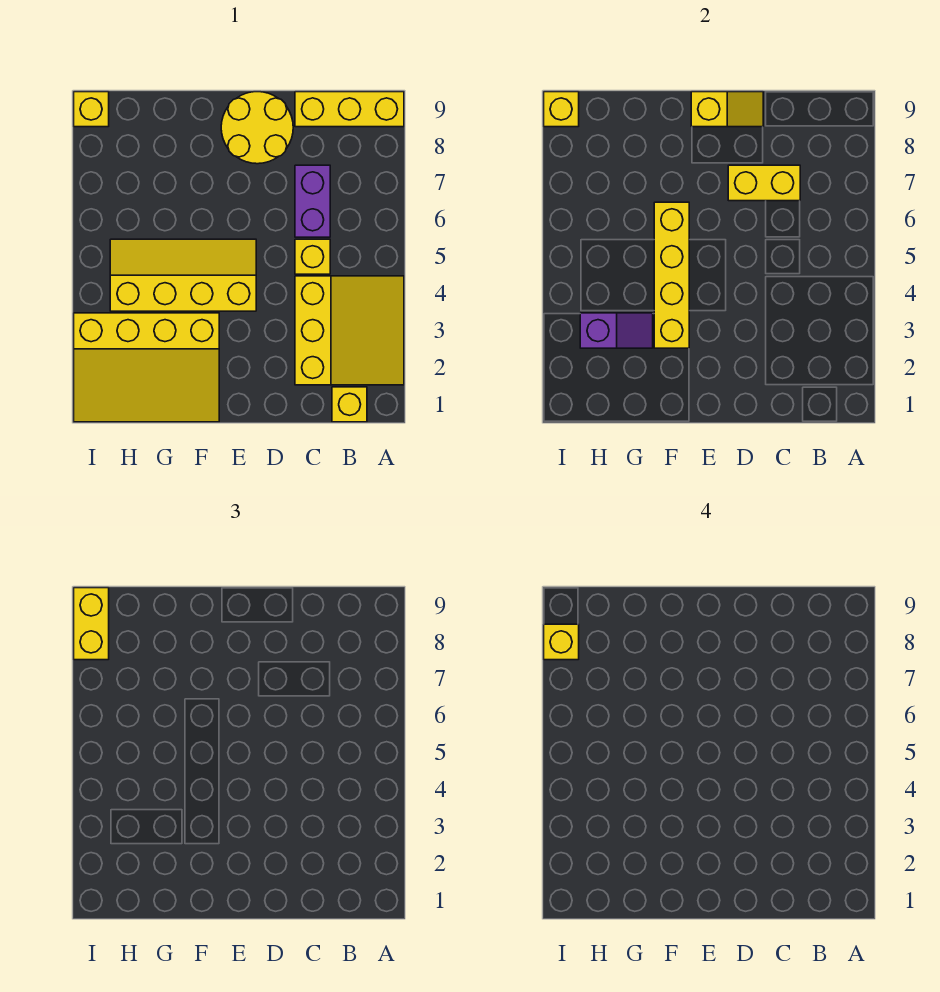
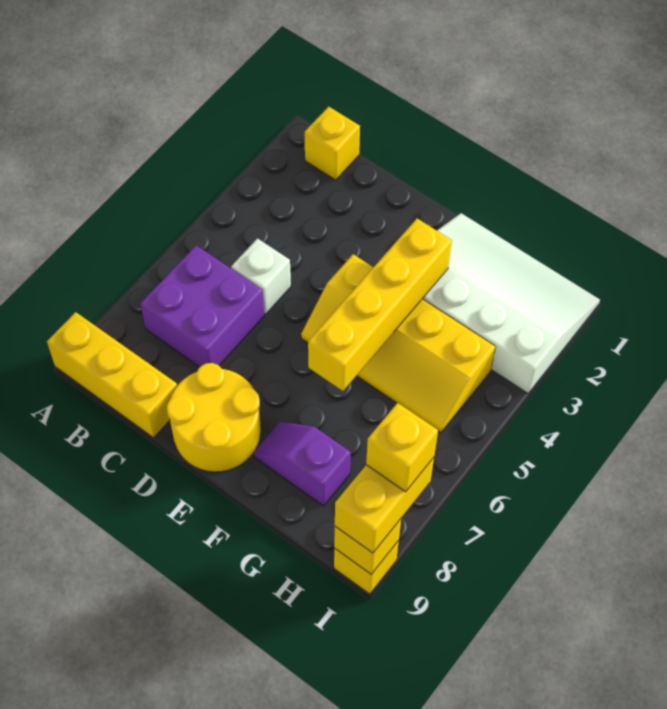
yellow 3x3 slope [295,276,404,385] -> none
yellow 1x1 brick [295,239,330,274] -> white 1x1 brick [231,239,291,314]
purple 1x2 brick [295,165,330,237] -> purple 2x2 brick [140,245,264,367]
yellow 1x2 brick [728,165,800,201] -> none
yellow 1x2 slope [691,92,763,127] -> none
yellow 3x4 slope [74,313,219,422] -> white 3x4 slope [423,213,600,393]
purple 1x2 slope [580,313,653,348] -> purple 1x2 slope moved to [253,422,351,506]

